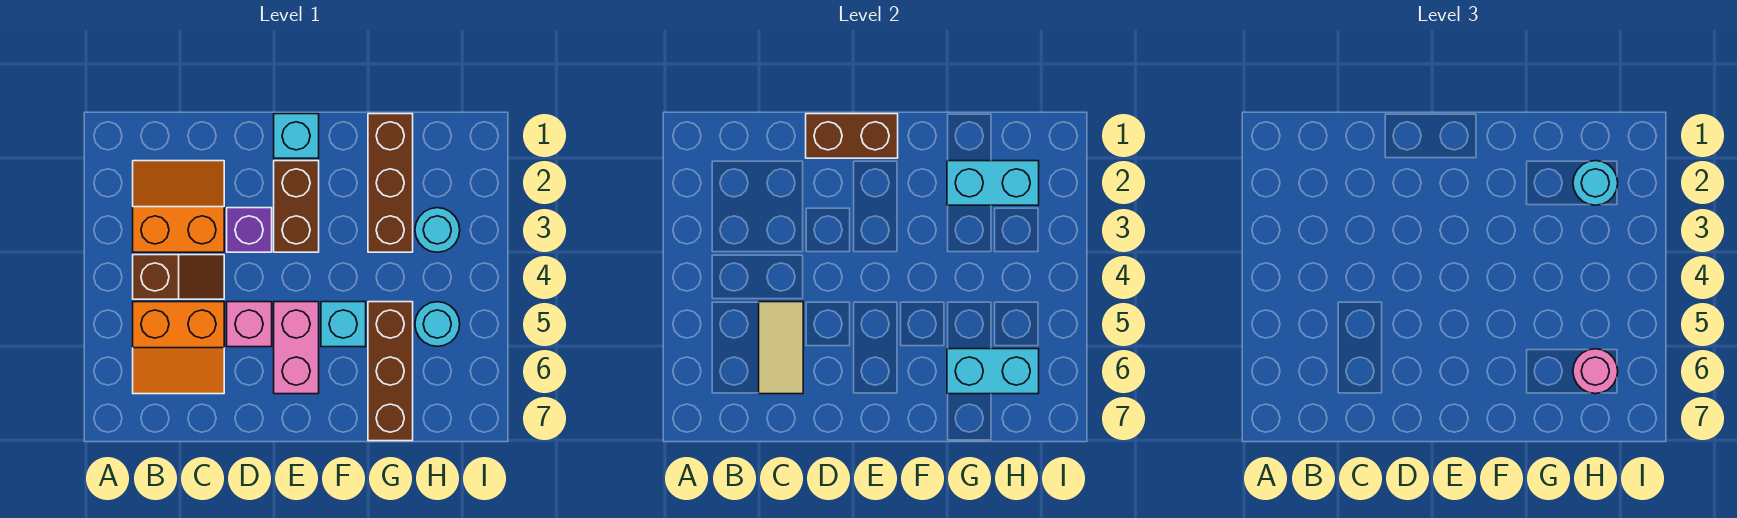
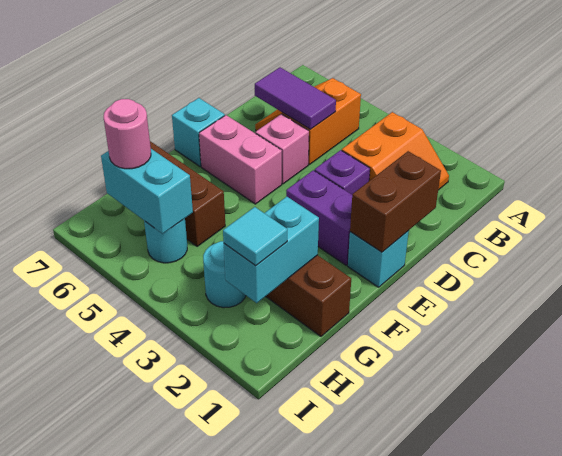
brown 1x2 slope [133,255,224,299] -> none
tan 1x2 tile [759,302,803,394] -> purple 1x2 tile [255,67,336,129]
brown 1x2 brick [274,161,319,252] -> purple 1x2 brick [286,170,352,265]
cyan 1x1 brick [321,302,366,347] -> cyan 1x1 brick moved to [172,98,225,167]
cyan 1x2 brick [947,349,1039,394] -> cyan 1x2 brick turned to [101,149,193,234]
cyan 1x1 round brick [1573,161,1618,205] -> cyan 1x1 tile [223,207,287,266]

